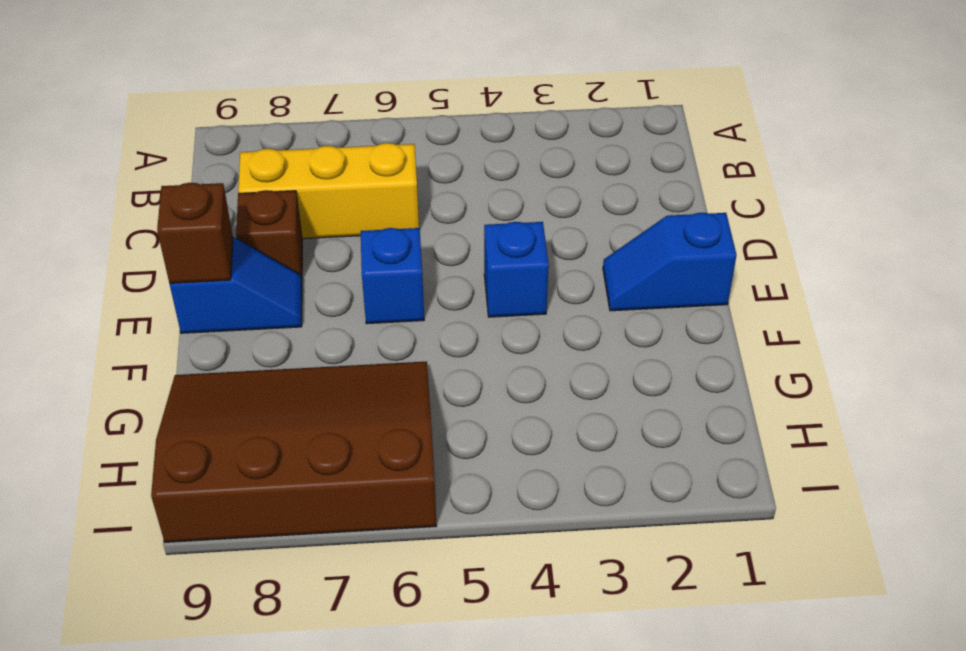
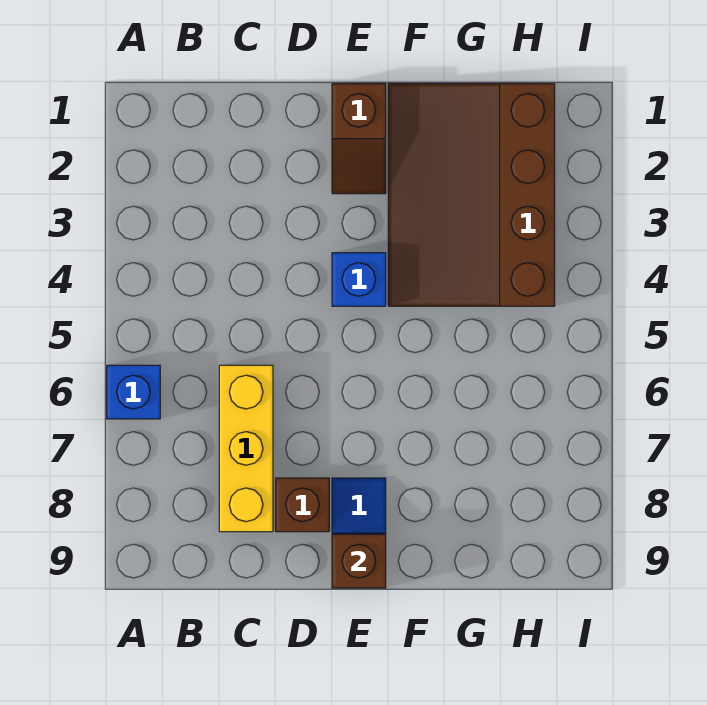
blue 1x2 slope [603,213,737,311] -> brown 1x2 slope [332,84,386,194]
blue 1x1 brick [361,228,424,324] -> blue 1x1 brick moved to [107,365,160,419]
brown 3x4 slope [151,361,436,542] -> brown 3x4 slope moved to [388,84,555,306]

